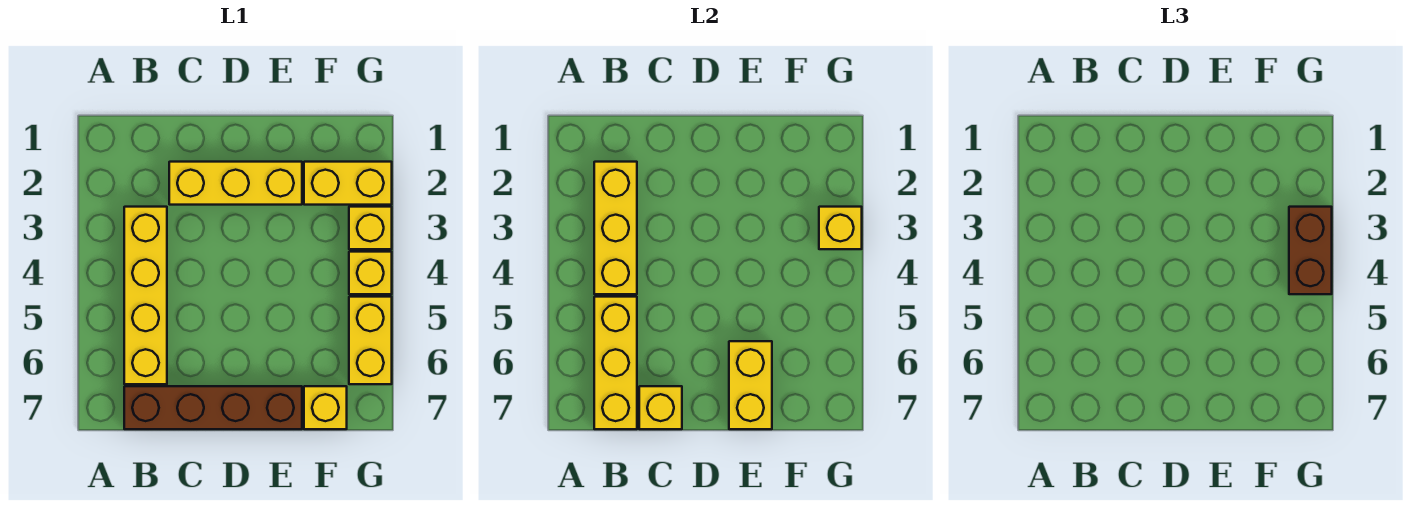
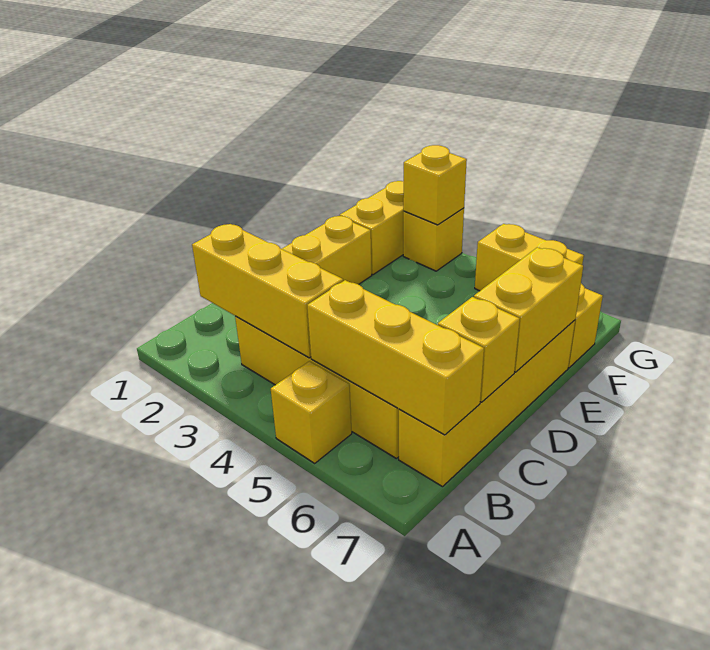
brown 1x4 brick [124,386,302,429] -> yellow 1x4 brick [399,320,575,487]
yellow 1x2 brick [729,341,772,429] -> yellow 1x2 brick turned to [474,247,583,372]
brown 1x2 brick [1289,207,1332,294] -> none
yellow 1x1 brick [349,252,392,294] -> yellow 1x1 brick moved to [271,361,352,463]

